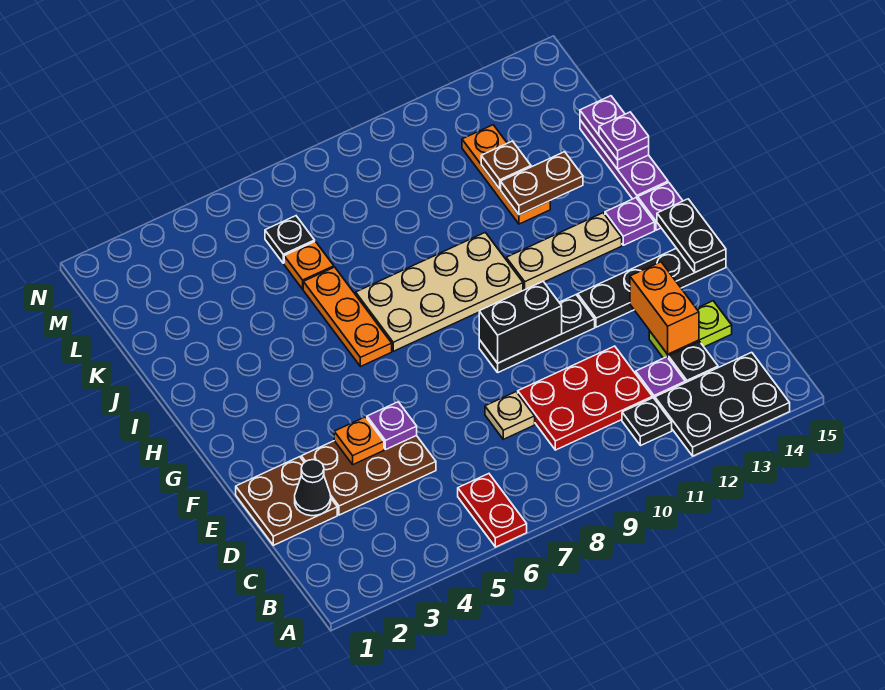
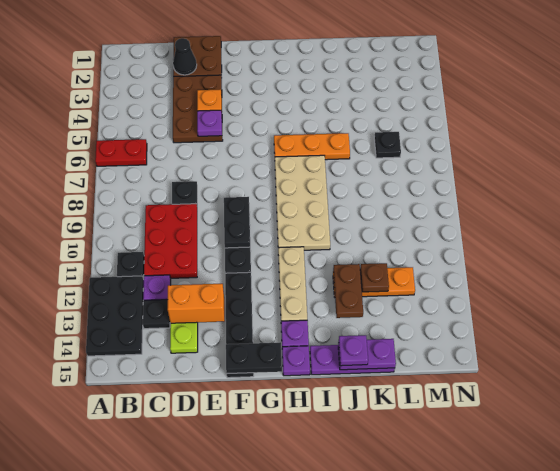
tan 1x1 plate [485,392,535,439] -> black 1x1 plate [172,181,197,204]
black 1x2 brick [479,282,562,363] -> black 1x2 plate [224,197,250,248]
orange 1x1 plate [284,241,334,289] -> none

